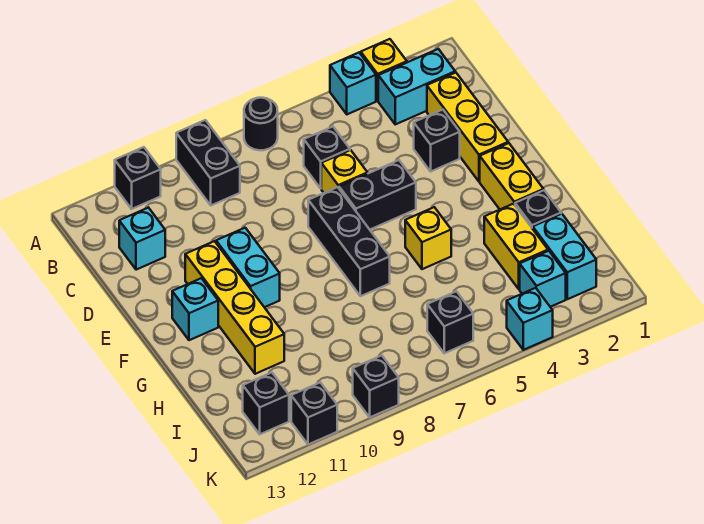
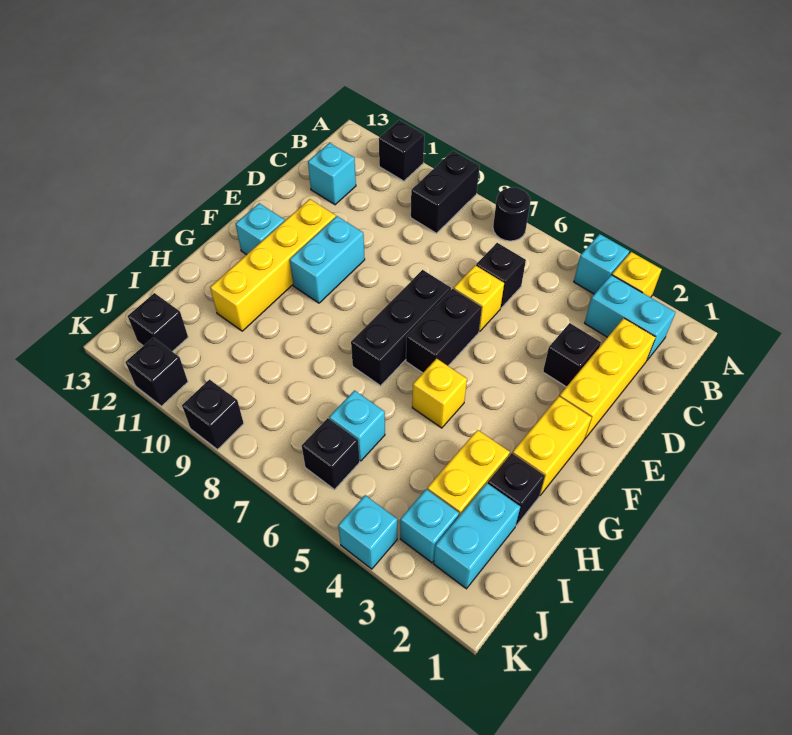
black 1x2 brick [339,160,416,229] -> black 1x2 brick turned to [406,289,482,373]
none -> cyan 1x1 brick [329,391,385,461]

